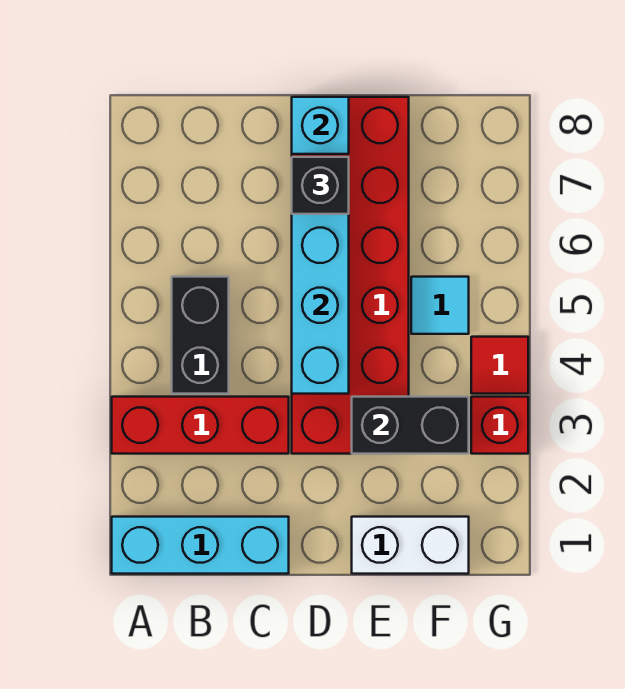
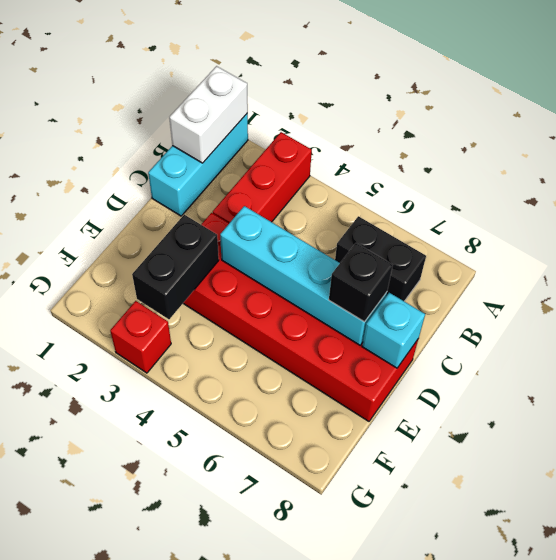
black 1x2 brick [172,277,229,394] -> black 1x2 brick moved to [335,216,426,301]
white 1x2 brick [352,517,469,574] -> white 1x2 brick moved to [169,66,248,163]
cyan 1x1 tile [411,277,469,334] -> none
red 1x1 tile [471,337,528,394] -> none

